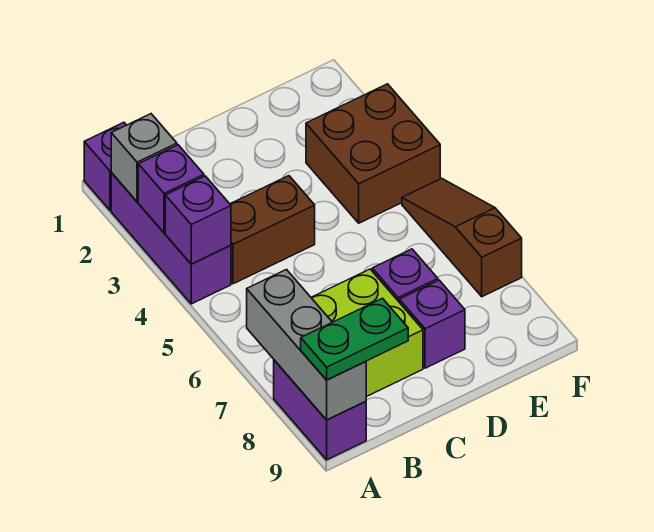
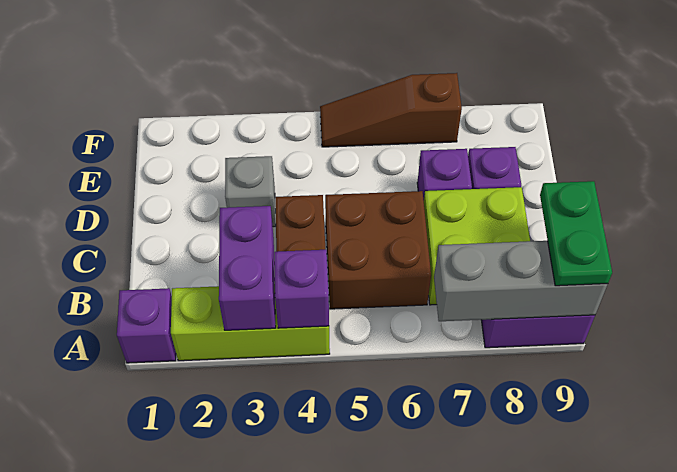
purple 1x3 brick [111,173,231,304] -> lime 1x3 brick [171,286,330,361]
grey 1x1 brick [111,114,177,202] -> grey 1x1 brick moved to [225,156,276,227]
purple 1x1 brick [138,145,204,233] -> purple 1x2 brick [219,206,276,330]
brown 2x2 brick [306,84,440,223] -> brown 2x2 brick moved to [325,191,431,309]

